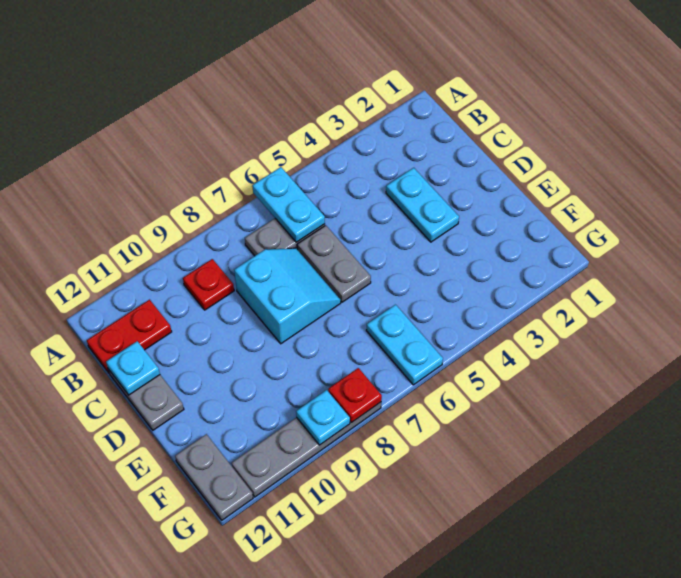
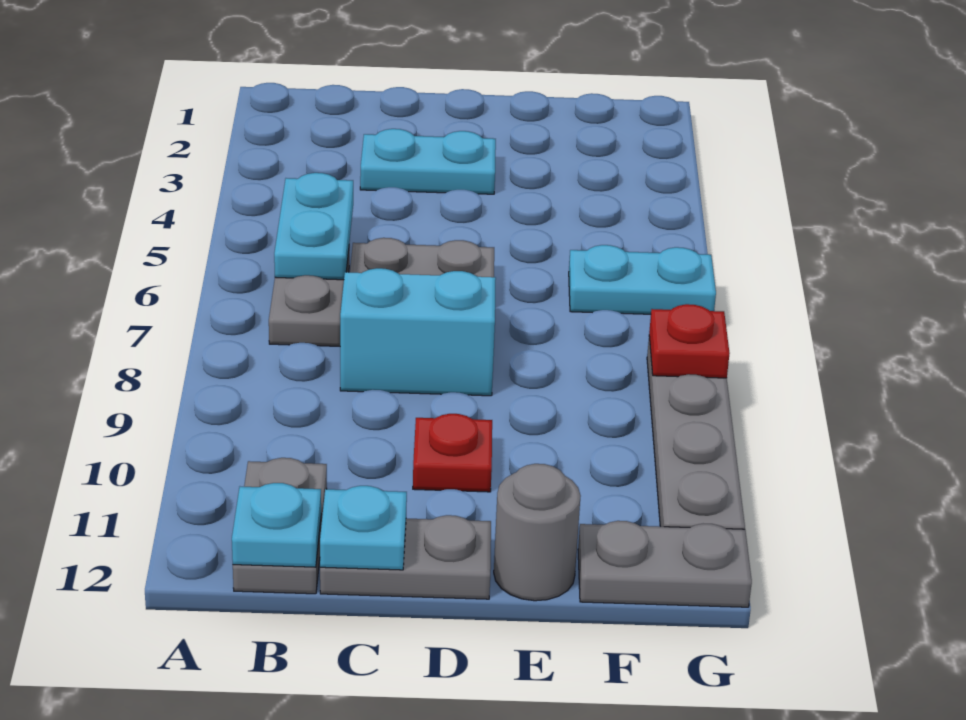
cyan 1x2 plate [252,167,325,242] -> cyan 1x2 plate turned to [274,173,353,280]
red 1x1 plate [183,259,234,310] -> red 1x1 plate moved to [413,414,492,492]
red 1x2 plate [87,300,172,373] -> grey 1x2 plate [233,458,327,594]
none -> grey 1x1 round brick [494,464,581,601]
cyan 1x1 plate [296,390,350,445] -> cyan 1x1 plate moved to [232,483,321,567]

